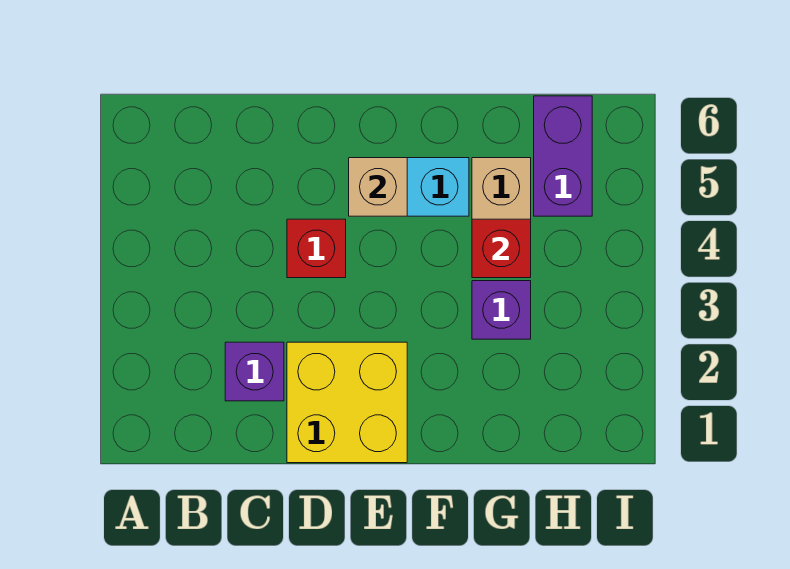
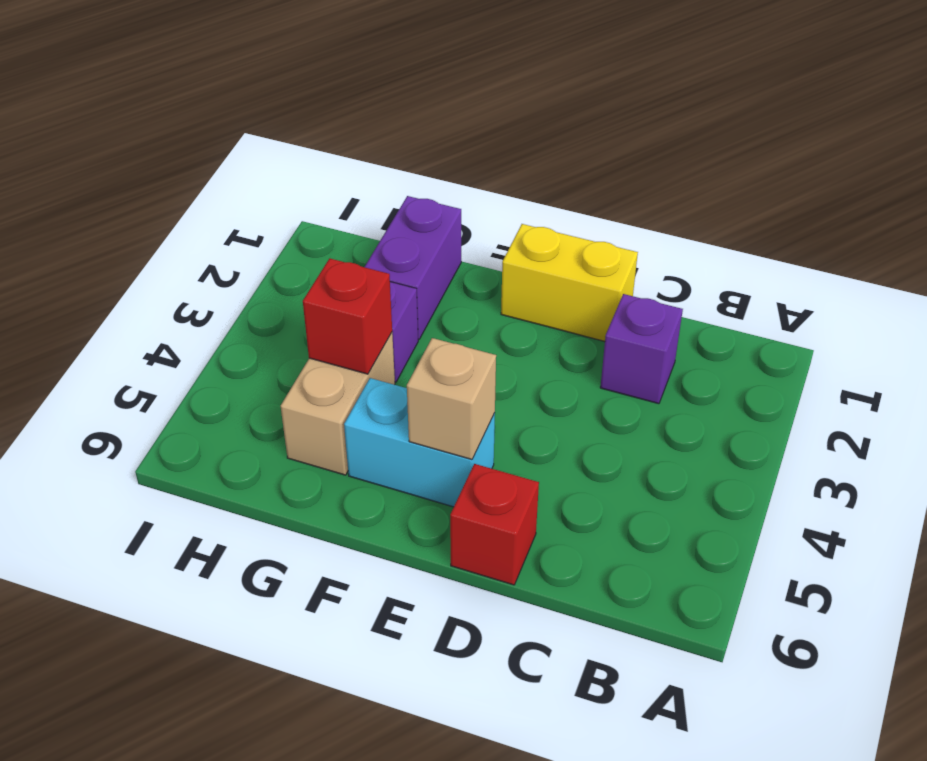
yellow 2x2 brick [287,342,407,463] -> yellow 1x2 brick [501,224,638,341]
red 1x1 brick [287,219,346,278] -> red 1x1 brick moved to [450,464,539,585]
purple 1x2 brick [534,96,592,216] -> purple 1x2 brick moved to [365,196,461,340]

